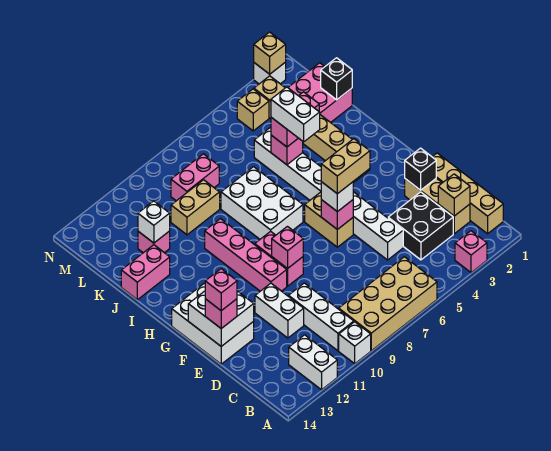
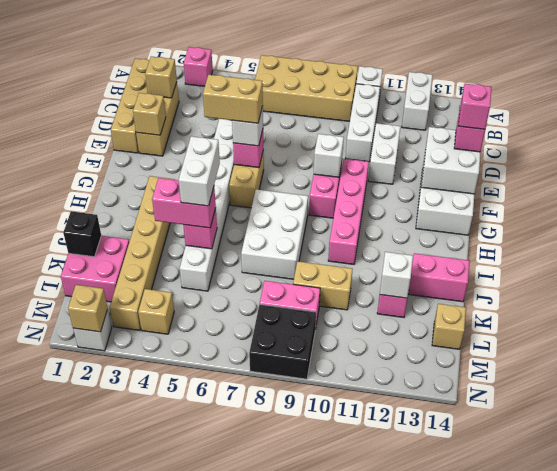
black 2x2 brick [388,192,453,260] -> black 2x2 brick moved to [249,304,316,379]
black 1x1 brick [405,148,436,190] -> tan 1x1 brick [133,93,166,135]
pink 1x1 brick [272,226,303,269] -> white 1x1 brick [314,134,344,177]
none -> tan 1x1 brick [432,304,466,349]

